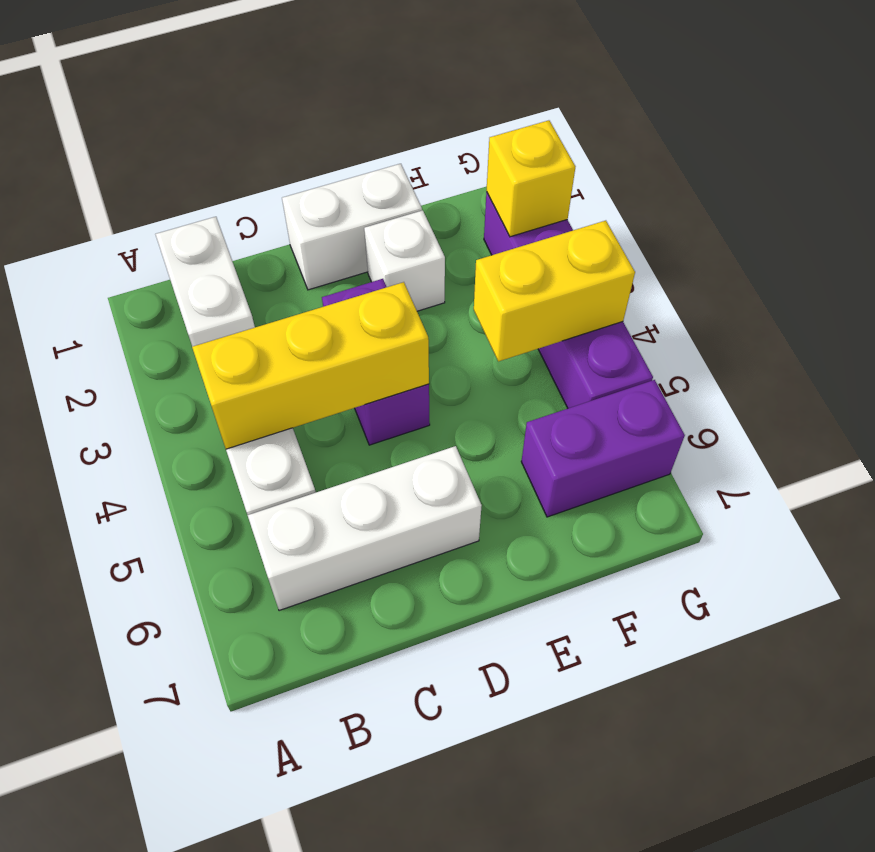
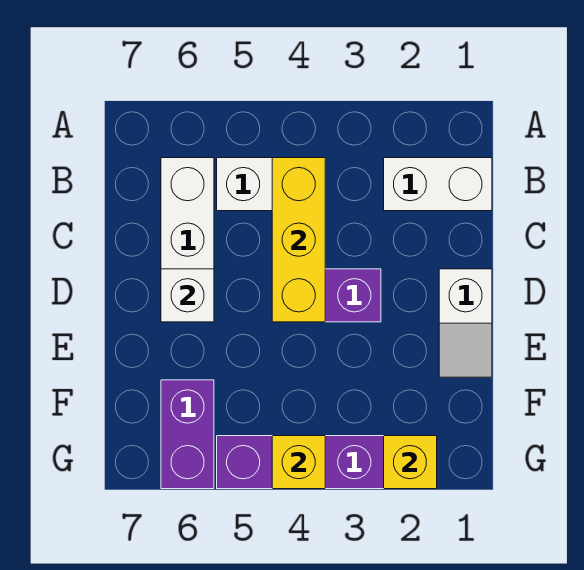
white 1x2 brick [282,164,422,290] -> white 1x2 slope [439,269,492,377]
white 1x1 brick [364,210,445,311] -> white 1x1 brick moved to [161,269,214,322]
yellow 1x2 brick [474,221,635,361] -> yellow 1x1 brick [272,436,325,489]

